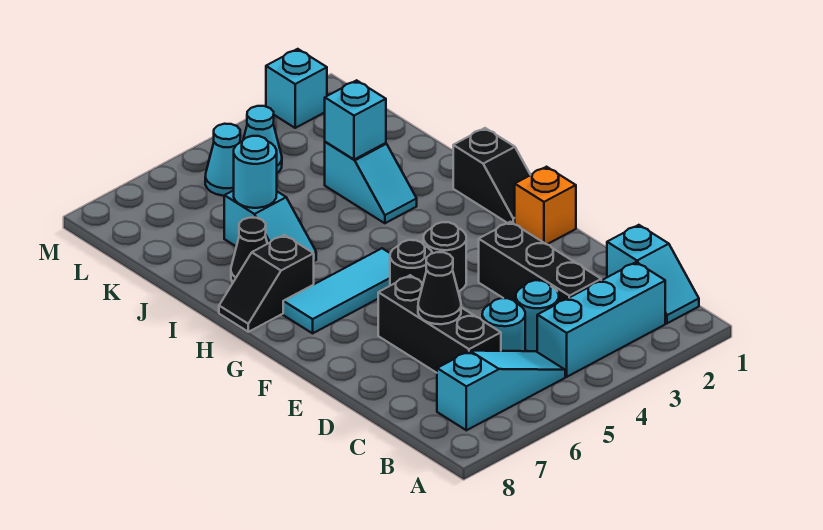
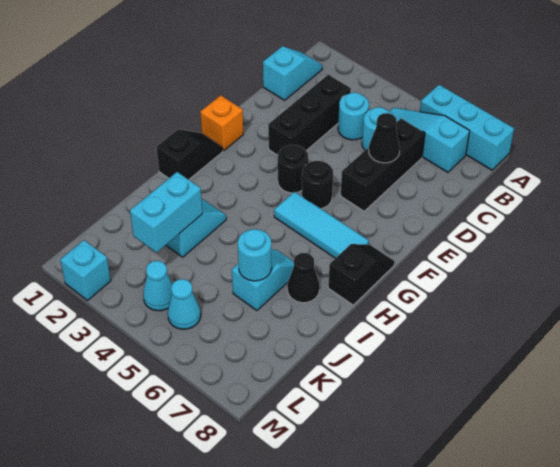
cyan 1x3 brick [537,262,665,377] -> cyan 1x3 brick moved to [420,85,514,170]
black 1x2 slope [219,235,314,332] -> black 1x2 slope turned to [328,244,395,305]
cyan 1x1 brick [325,80,386,160] -> cyan 1x2 brick [130,172,203,253]

